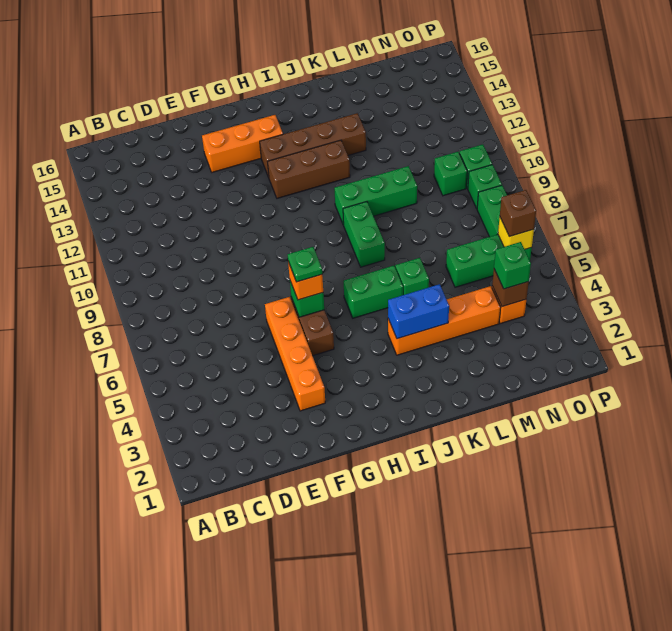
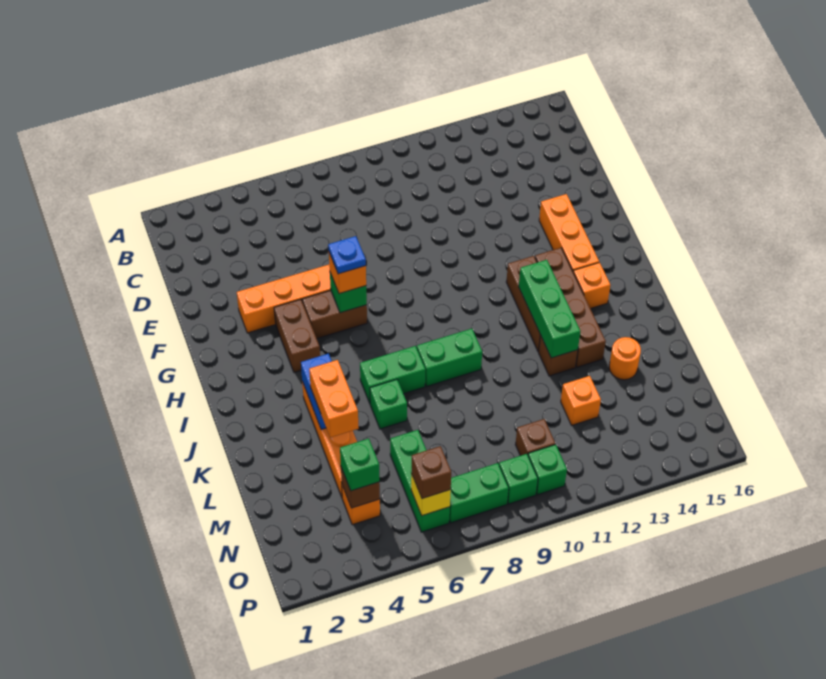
none -> brown 1x2 brick [274,299,320,372]
green 1x1 plate [288,247,322,282] -> blue 1x1 plate [328,236,366,274]
green 1x2 brick [344,266,403,318] -> green 1x2 brick turned to [360,346,425,403]
none -> orange 1x1 brick [573,262,610,309]
green 1x3 brick [334,166,417,225] -> green 1x3 brick moved to [519,260,580,358]
none -> orange 1x2 brick [309,360,359,438]
none -> brown 1x1 brick [539,335,578,376]
none -> orange 1x1 round brick [609,337,641,380]
none -> orange 1x1 brick [561,376,601,425]
green 1x1 brick [434,152,467,196] -> brown 1x1 brick [515,419,555,456]

